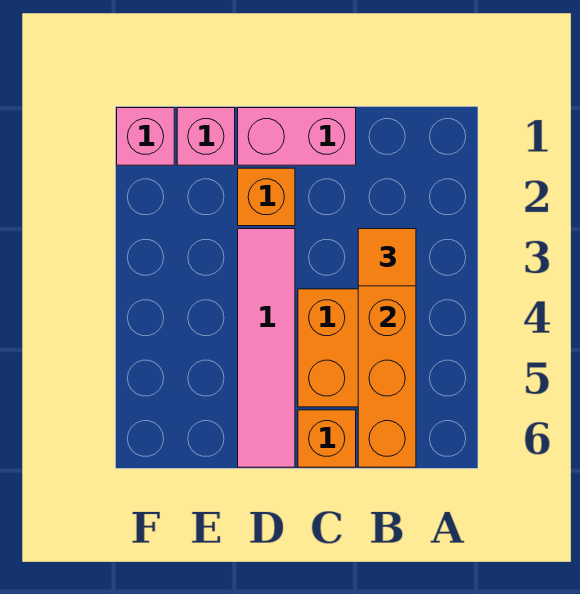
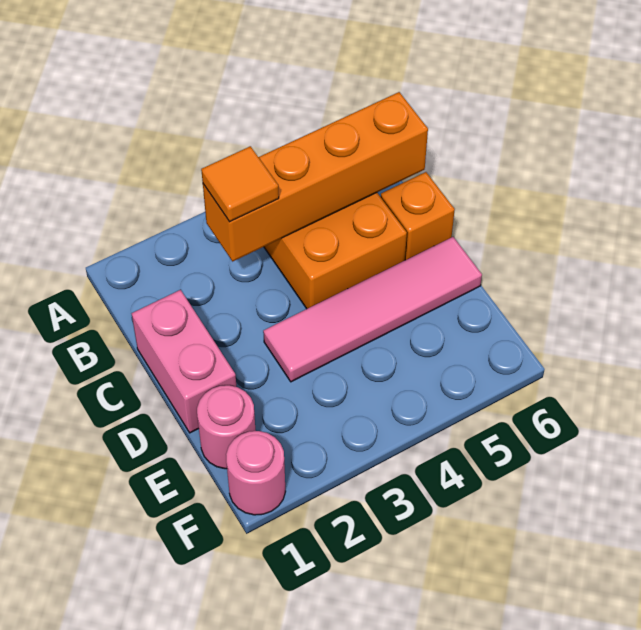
orange 1x1 brick [238,168,295,226] -> none
pink 1x1 brick [177,108,235,165] -> pink 1x1 round brick [197,385,256,469]
pink 1x1 brick [117,108,174,165] -> pink 1x1 round brick [226,431,286,515]

